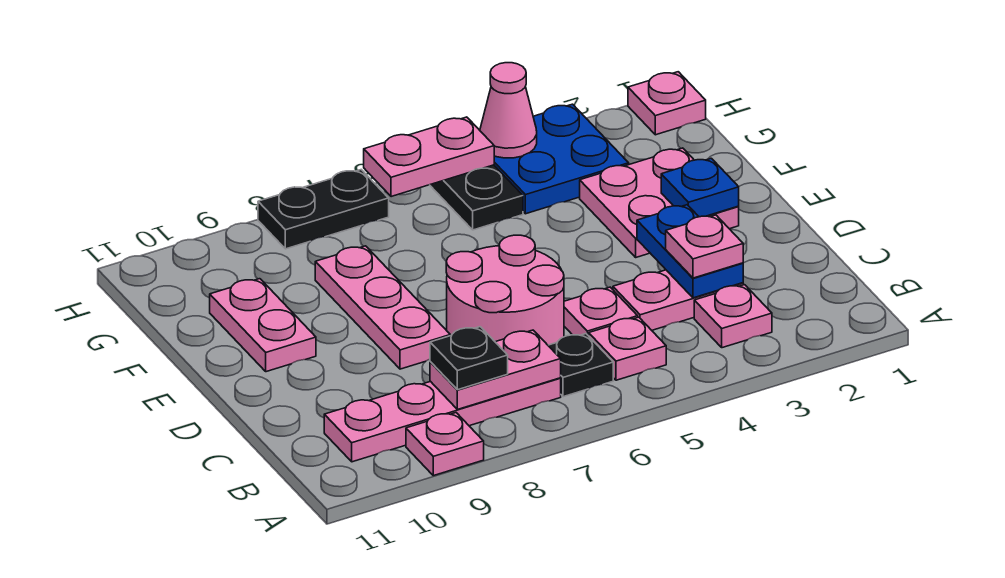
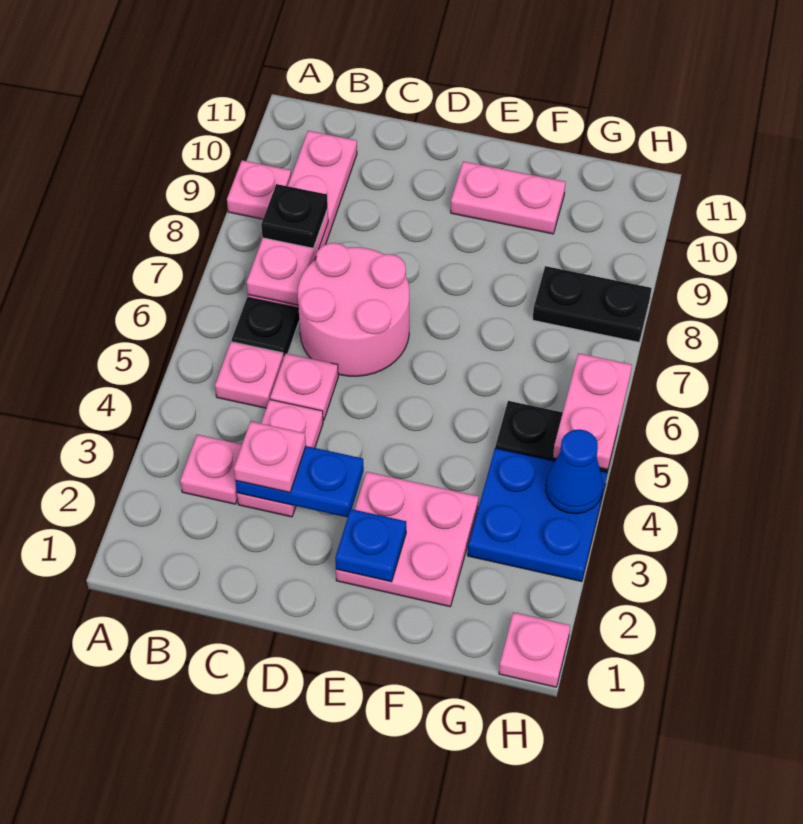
pink 1x3 plate [315,246,450,369] -> none
pink 1x1 cone [480,63,537,158] -> blue 1x1 cone [546,429,603,514]
black 1x2 plate [258,170,389,249] -> black 1x2 plate turned to [533,266,652,342]

